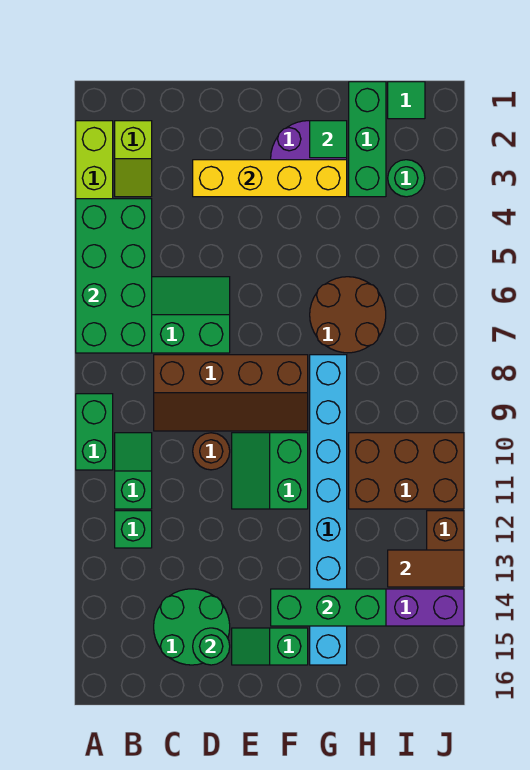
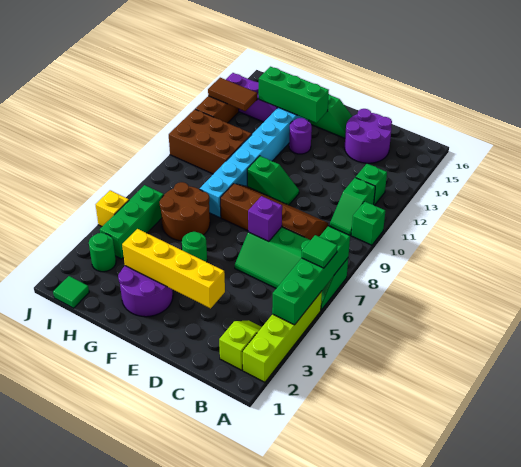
green 2x4 brick [76,199,152,353] -> green 1x4 brick [272,226,350,325]
green 1x2 brick [76,394,113,470] -> green 1x1 brick [351,201,385,245]
green 2x2 round brick [154,589,230,665] -> purple 2x2 round brick [345,109,392,163]
none -> purple 1x1 brick [248,196,282,241]
brown 1x1 round brick [193,433,230,470] -> none
green 1x1 round brick [193,628,230,665] -> green 1x1 round brick moved to [182,232,207,262]
green 2x2 slope [232,433,308,509] -> green 1x2 slope [247,156,299,205]
none -> purple 1x1 round brick [289,118,312,154]
green 1x1 tile [310,121,347,158] -> green 1x1 tile moved to [302,235,337,268]
green 1x3 brick [349,82,386,197] -> green 1x3 brick moved to [100,185,164,259]
none -> yellow 1x1 brick [95,190,129,226]

